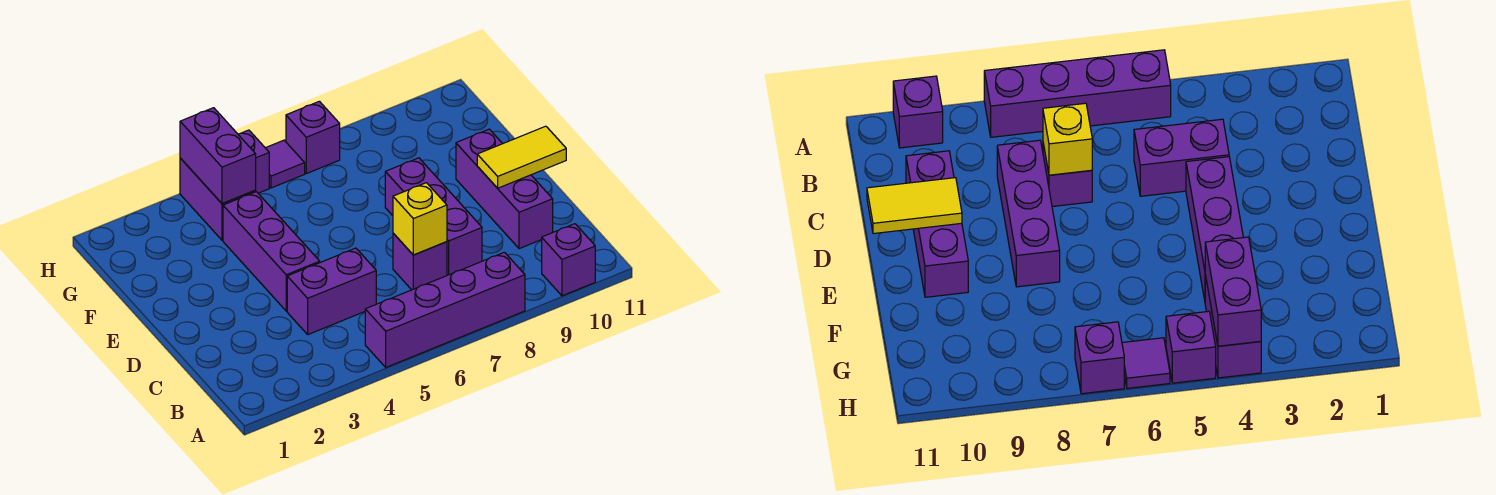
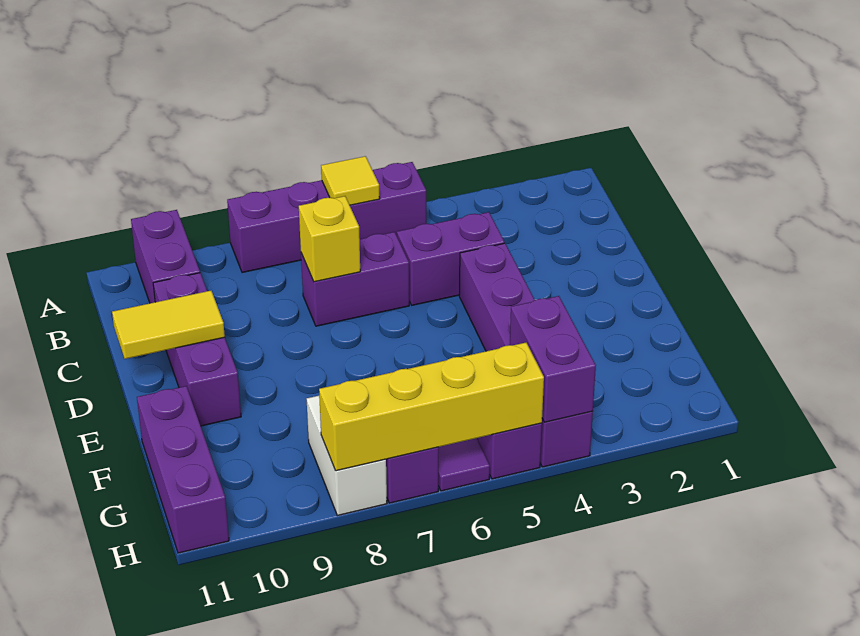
none -> yellow 1x1 tile [321,156,380,205]
purple 1x1 brick [542,224,595,296] -> purple 1x2 brick [131,210,200,303]
purple 1x1 brick [393,233,447,290] -> purple 1x2 brick [301,232,409,326]
purple 1x3 brick [385,158,482,275] -> purple 1x3 brick moved to [137,386,229,553]
none -> white 1x2 brick [307,396,387,515]
none -> yellow 1x4 brick [319,343,544,471]

